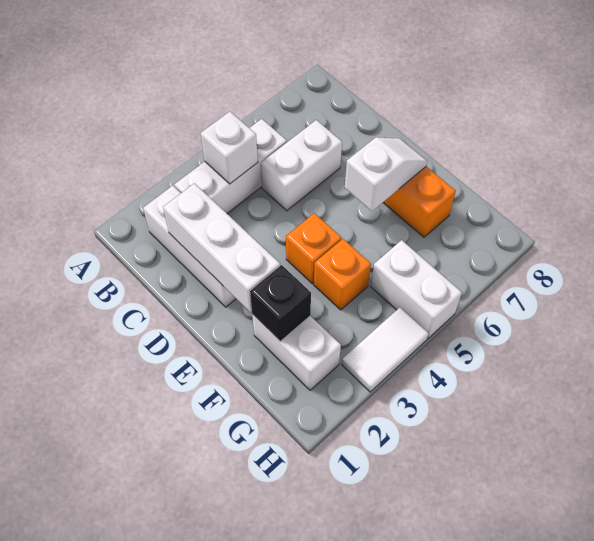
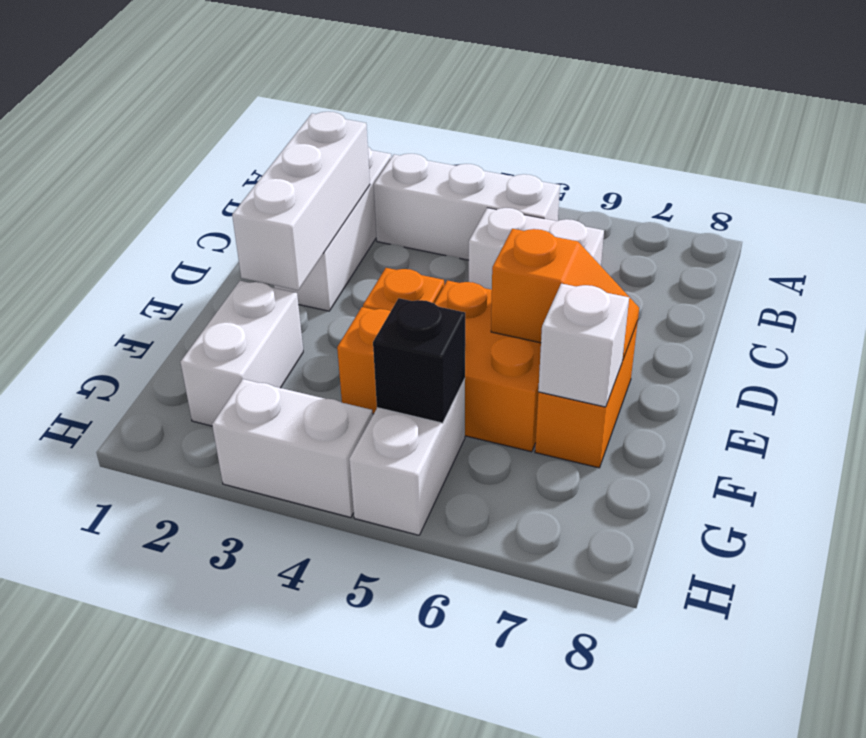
white 1x1 brick [200,112,258,184] -> white 1x1 brick moved to [538,284,629,407]
none -> orange 2x2 brick [434,280,541,452]
white 1x2 slope [345,137,427,211] -> orange 1x2 slope [491,229,639,361]
black 1x1 brick [250,265,311,342] -> black 1x1 brick moved to [373,298,465,423]
white 1x2 tile [342,308,429,392] -> white 1x2 brick [212,379,373,518]

